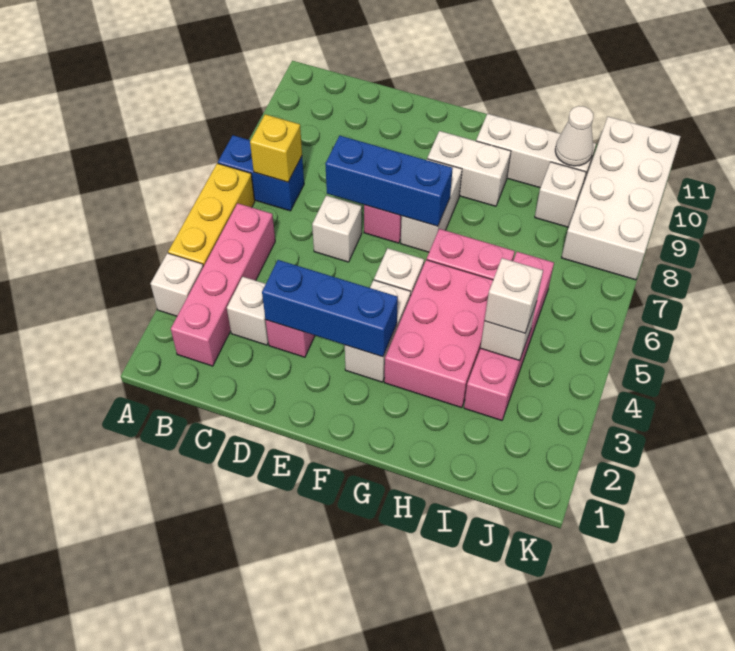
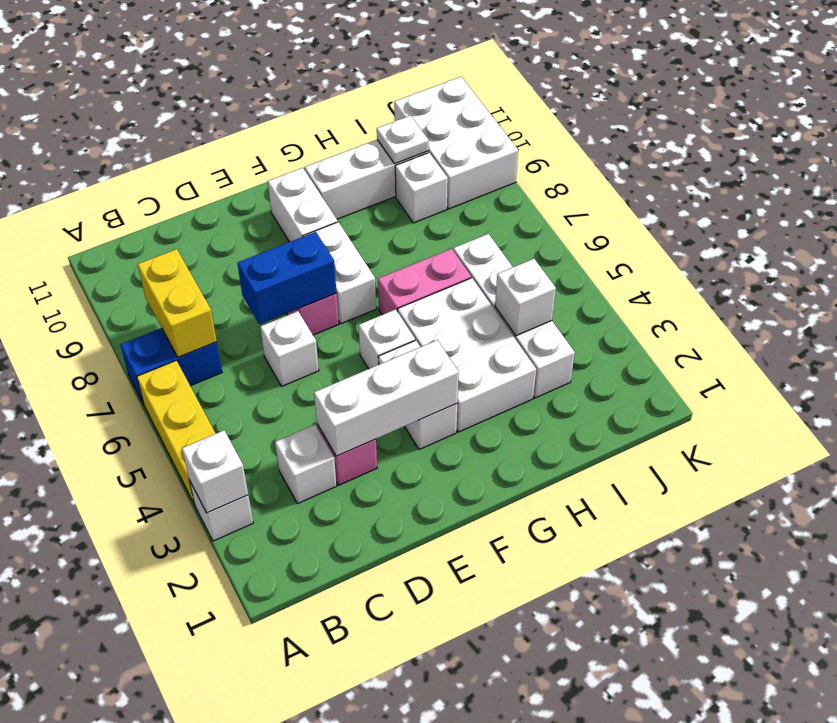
pink 1x4 brick [171,203,275,366] -> none
yellow 1x1 brick [250,114,302,182] -> yellow 1x2 brick [137,249,217,357]
blue 1x3 brick [262,260,398,357] -> white 1x3 brick [314,340,459,456]
blue 1x3 brick [325,136,453,226] -> blue 1x2 brick [237,232,336,324]
white 1x2 brick [427,131,511,206] -> white 1x2 brick turned to [268,168,338,242]
pink 2x3 brick [384,260,493,408] -> white 2x3 brick [398,278,536,432]
pink 1x4 brick [464,252,554,420] -> white 1x4 brick [453,234,575,398]
white 1x1 brick [485,258,543,333] -> white 1x1 brick moved to [182,430,248,513]
white 1x1 cone [555,106,593,166] -> white 1x1 plate [377,116,429,164]
white 2x4 brick [561,117,681,280] -> white 2x3 brick [394,77,518,209]

